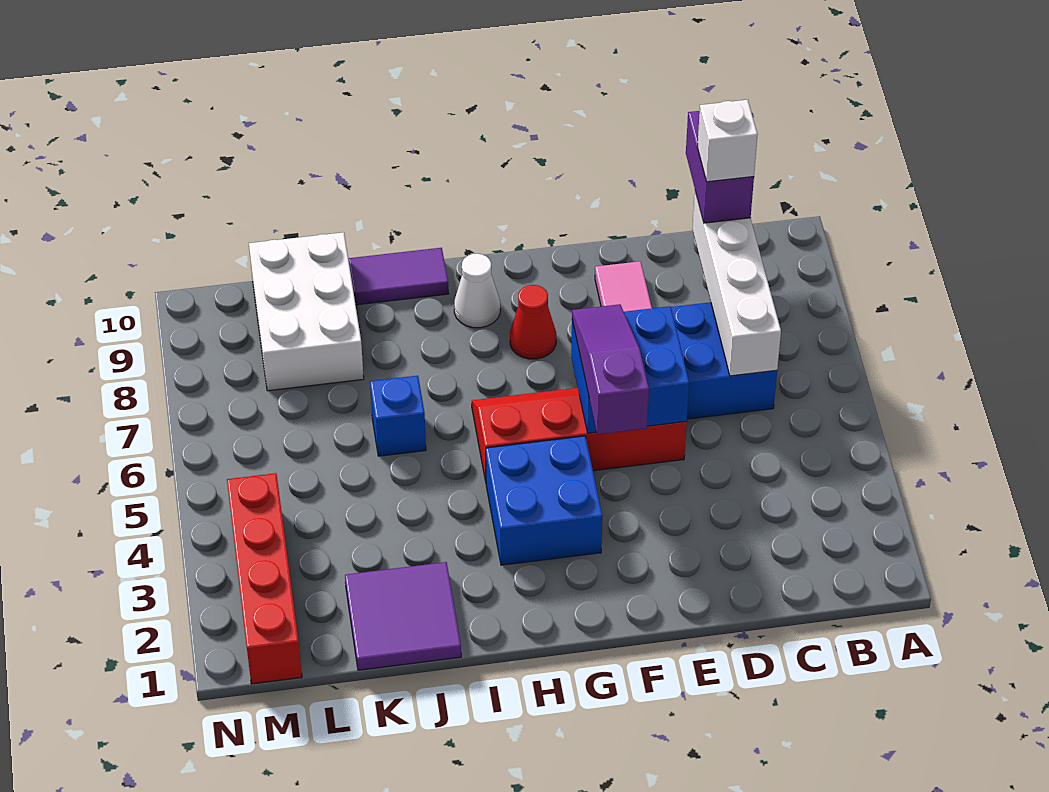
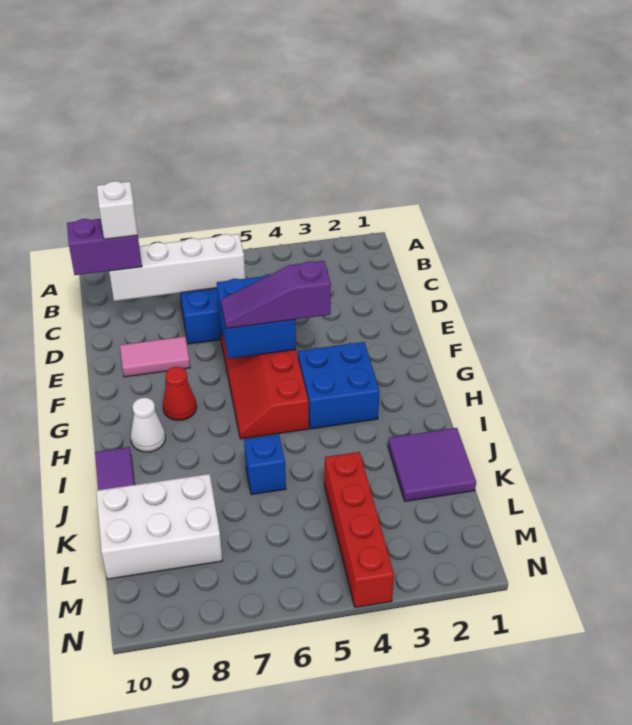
red 1x4 brick [227,473,302,684] -> red 1x4 brick turned to [324,452,394,608]

